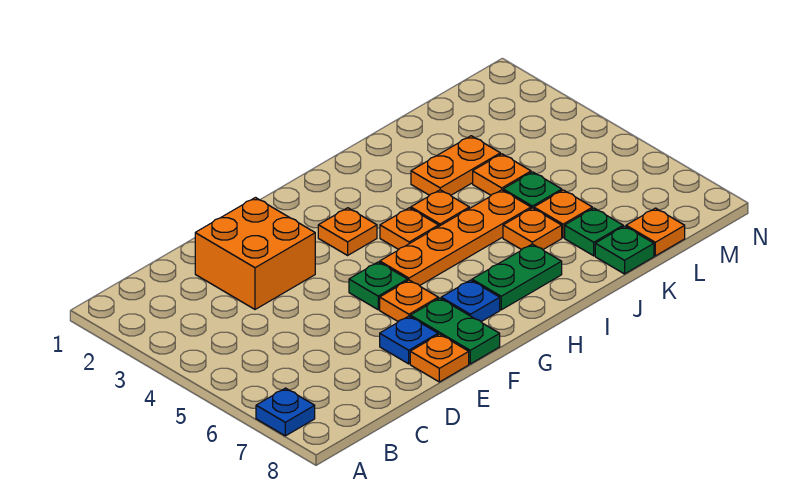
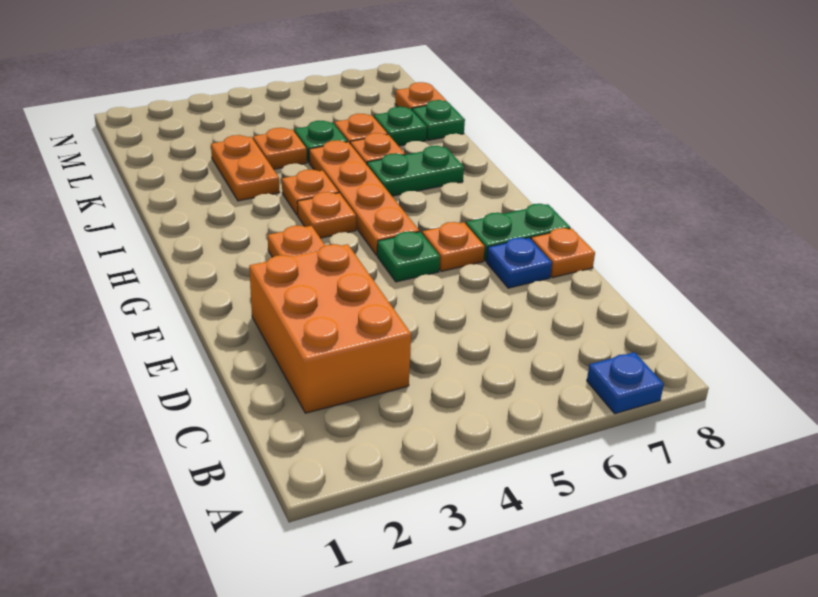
orange 2x2 brick [195,198,315,309] -> orange 2x3 brick [249,244,411,413]
blue 1x1 plate [441,280,500,322] -> none
green 1x2 plate [472,244,562,310] -> green 1x2 plate turned to [367,146,464,196]

